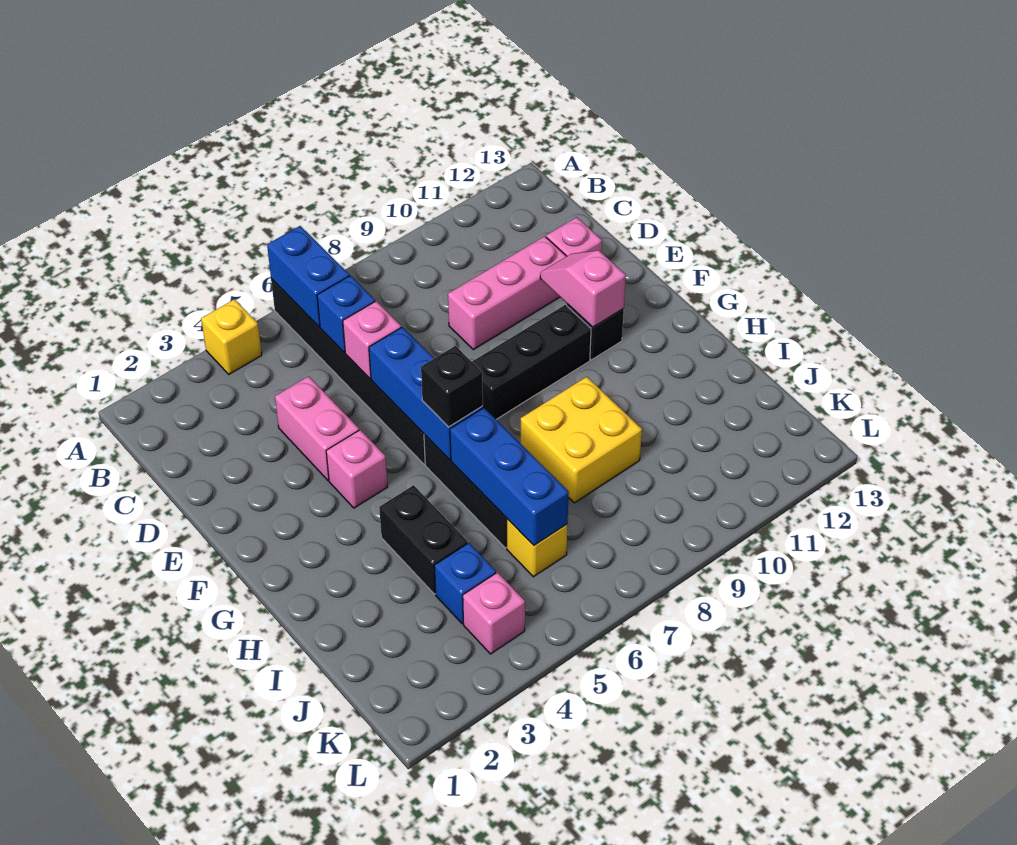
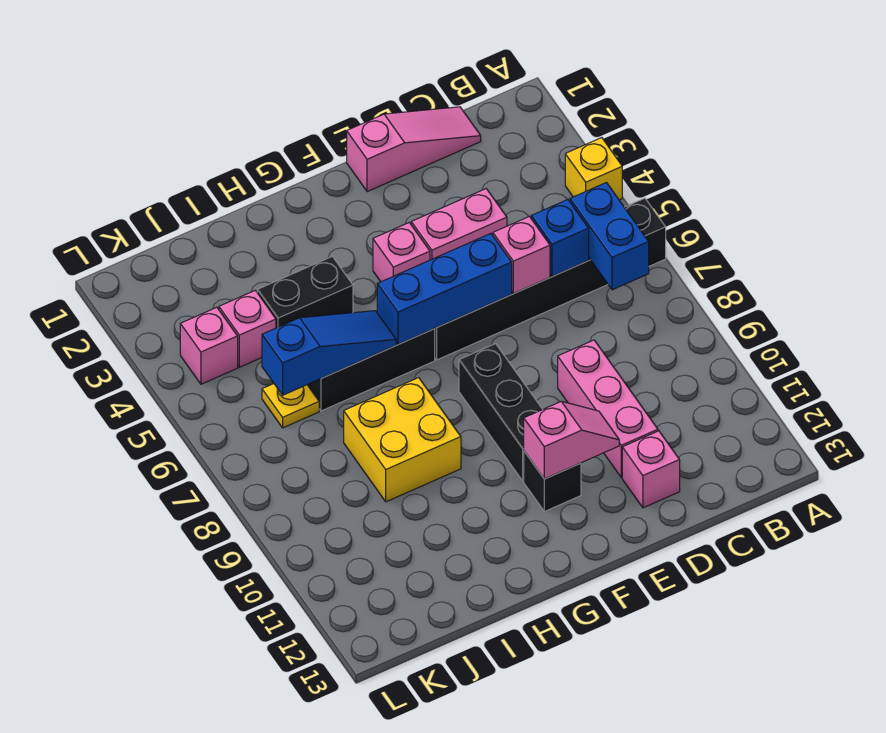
blue 1x2 brick [267,226,349,327] -> blue 1x2 brick turned to [570,183,649,290]
none -> pink 1x3 slope [347,107,481,192]
black 1x1 brick [421,346,483,427] -> none
blue 1x3 brick [450,408,569,545] -> blue 1x3 slope [262,311,396,395]
blue 1x1 brick [434,543,496,624] -> pink 1x1 brick [219,290,276,367]
yellow 1x1 brick [507,519,568,577] -> yellow 1x1 plate [262,384,319,428]

